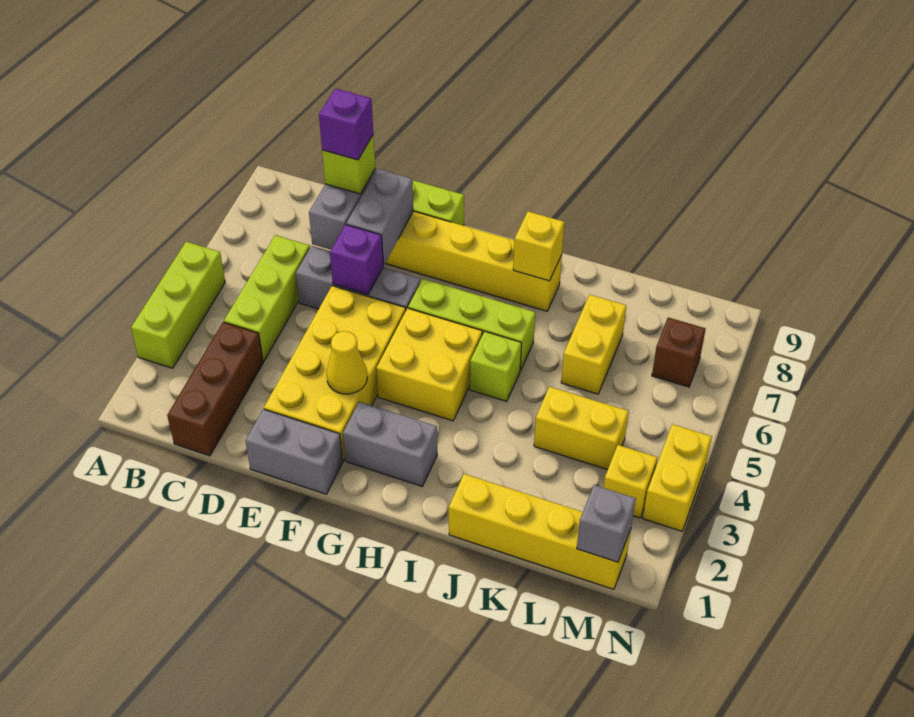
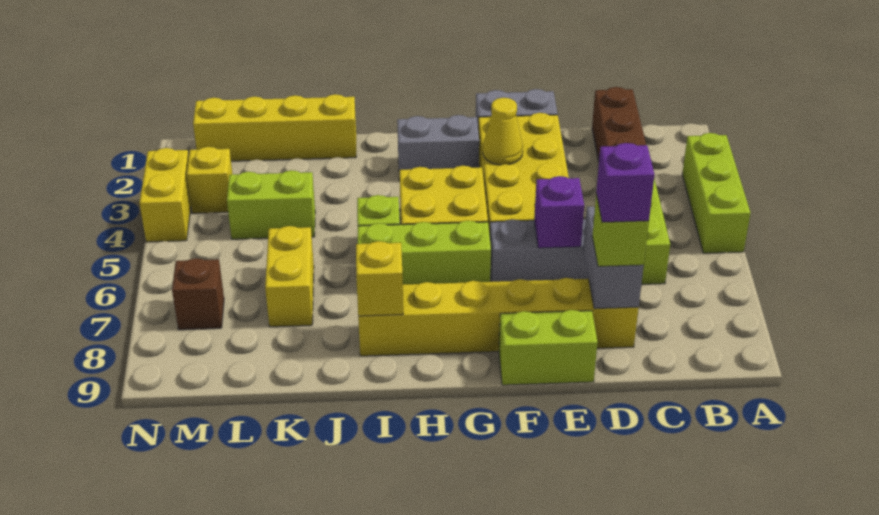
grey 1x2 brick [346,169,413,265] -> none
yellow 1x2 brick [534,387,629,470] -> lime 1x2 brick [227,170,315,239]
grey 1x1 brick [577,485,636,562] -> none

